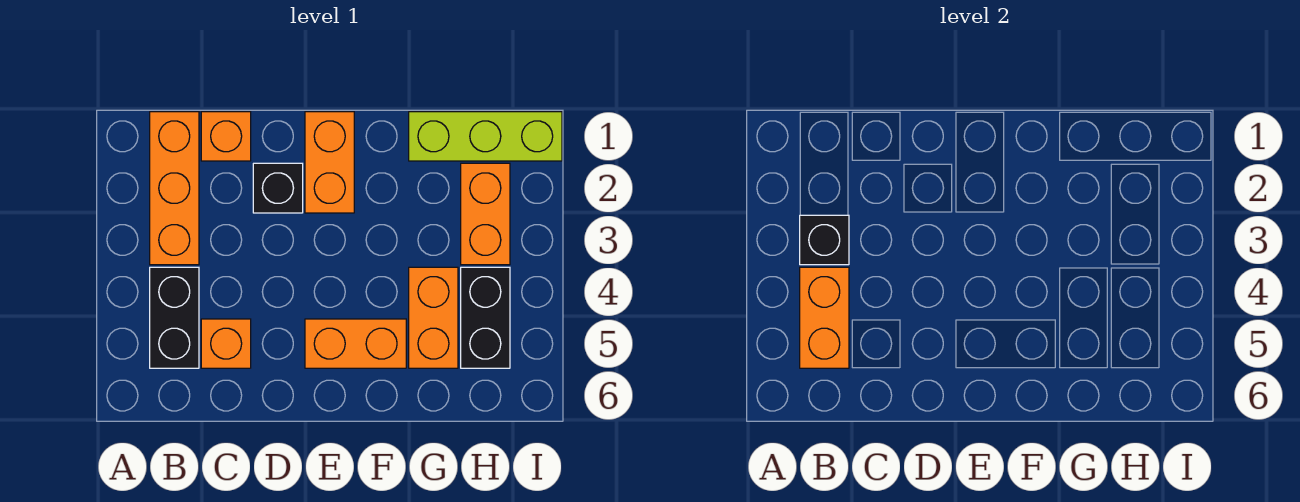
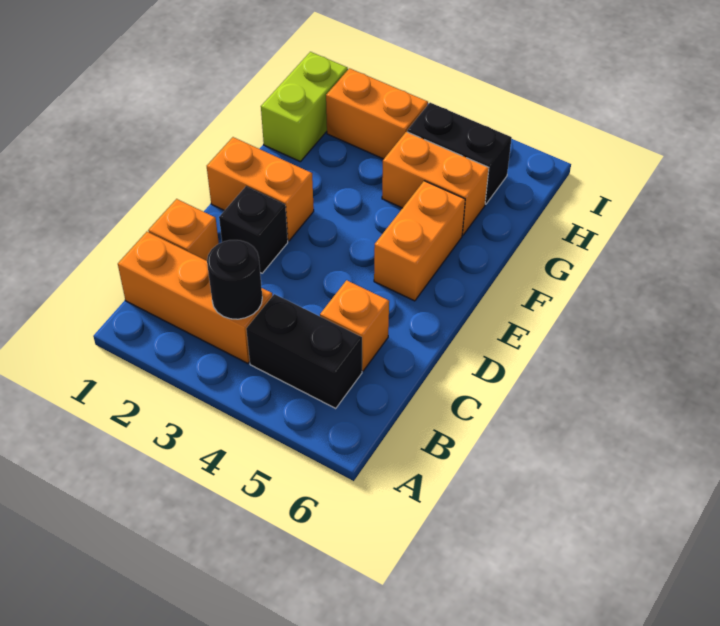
black 1x1 brick [800,215,849,265] -> black 1x1 round brick [207,240,262,319]
orange 1x2 brick [800,267,849,368] -> none
lime 1x3 brick [409,112,562,161] -> lime 1x2 brick [261,52,348,162]

